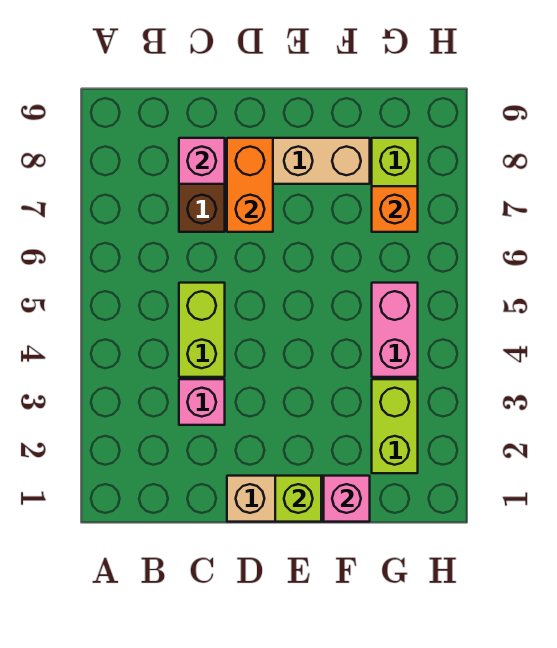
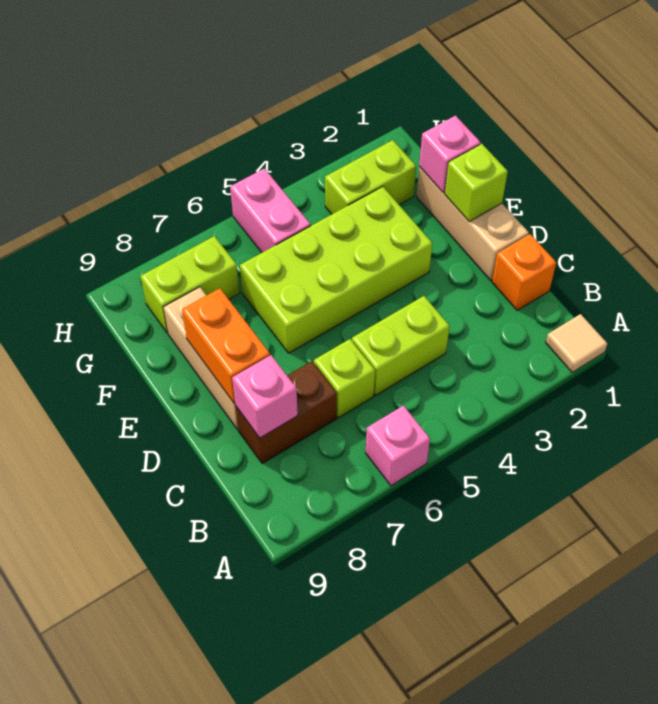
none -> tan 1x1 tile [546,314,607,372]
pink 1x1 brick [179,379,225,425] -> pink 1x1 brick moved to [366,406,430,486]
none -> lime 1x1 brick [314,339,375,418]
orange 1x2 brick [227,138,273,232] -> orange 1x2 brick turned to [182,288,270,403]
none -> lime 2x4 brick [240,187,432,353]
pink 1x2 brick [372,283,418,377] -> pink 1x2 brick turned to [230,168,311,252]
orange 1x1 brick [372,186,418,232] -> orange 1x1 brick moved to [492,234,556,310]

